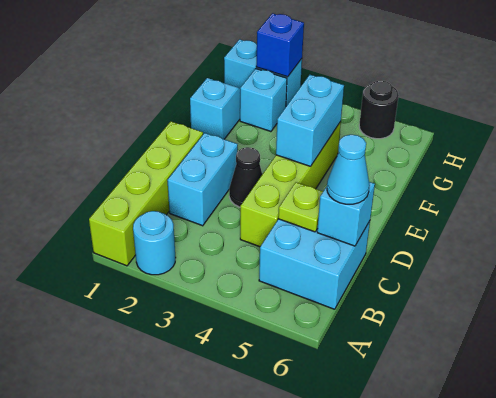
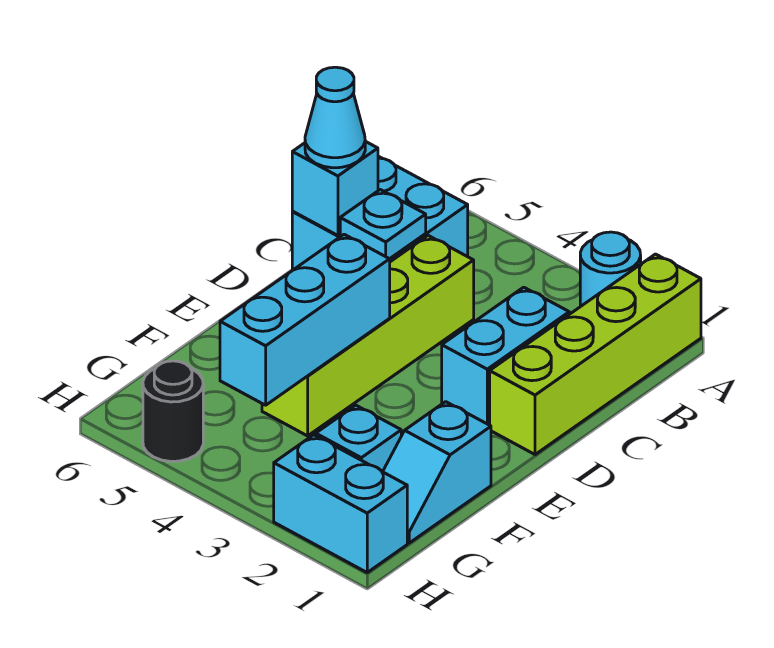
lime 1x1 plate [278,182,323,232] -> cyan 1x1 plate [340,190,426,259]
black 1x1 cone [229,147,262,207] -> none
cyan 1x2 brick [276,75,344,166] -> cyan 1x3 brick [220,234,390,405]
blue 1x1 brick [256,13,304,77] -> none

